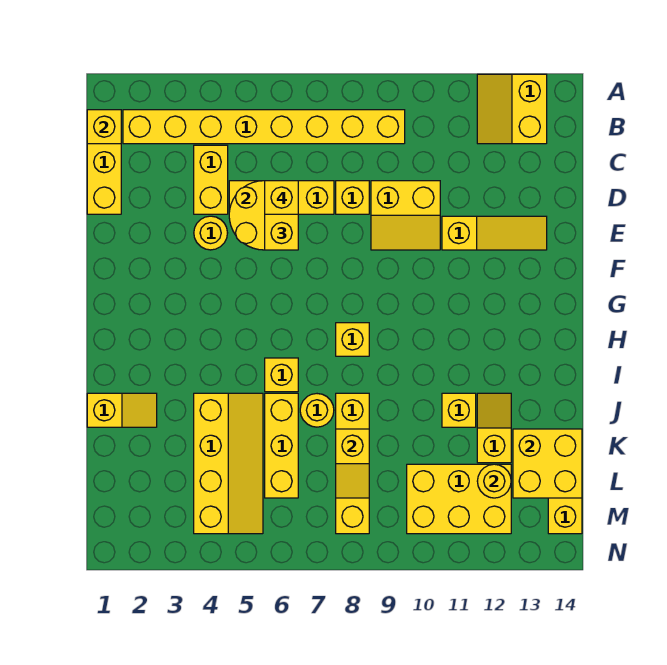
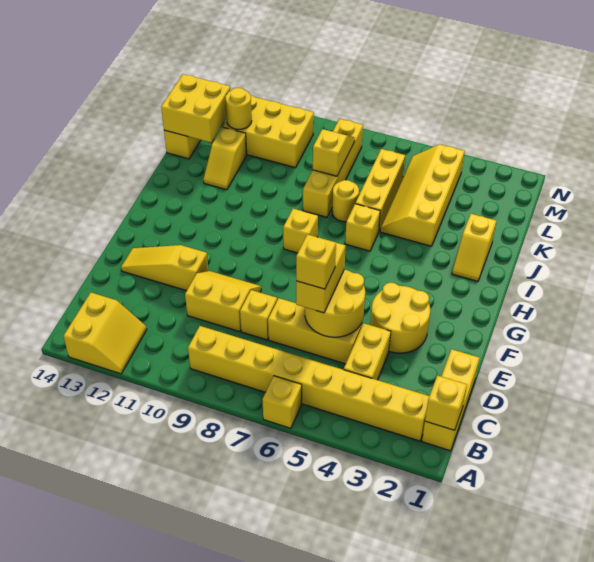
yellow 1x1 round brick [194,216,227,250] -> yellow 2x2 round brick [370,283,430,353]
yellow 1x2 slope [87,393,157,427] -> yellow 1x2 slope turned to [452,214,496,281]
yellow 1x1 brick [442,393,476,427] -> yellow 1x1 brick moved to [263,376,302,428]

